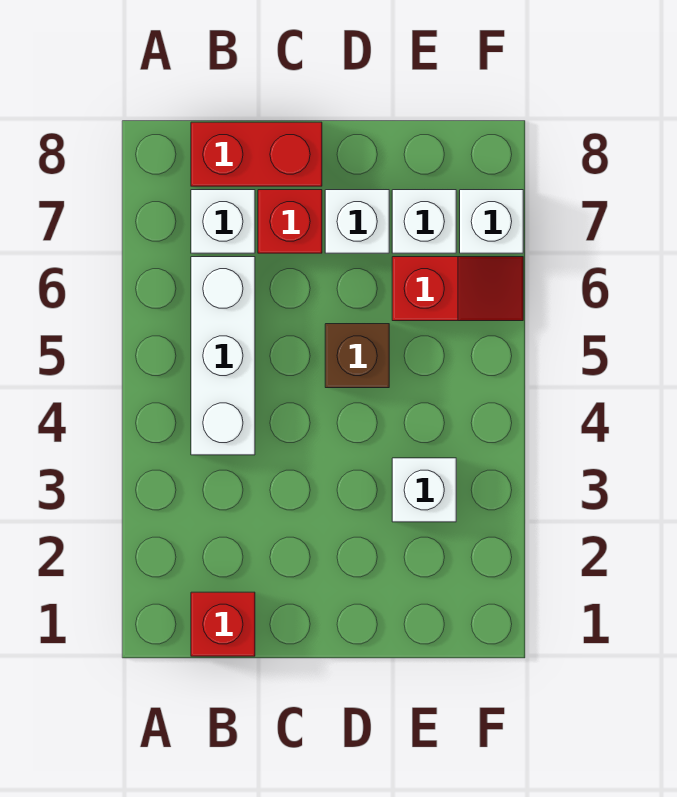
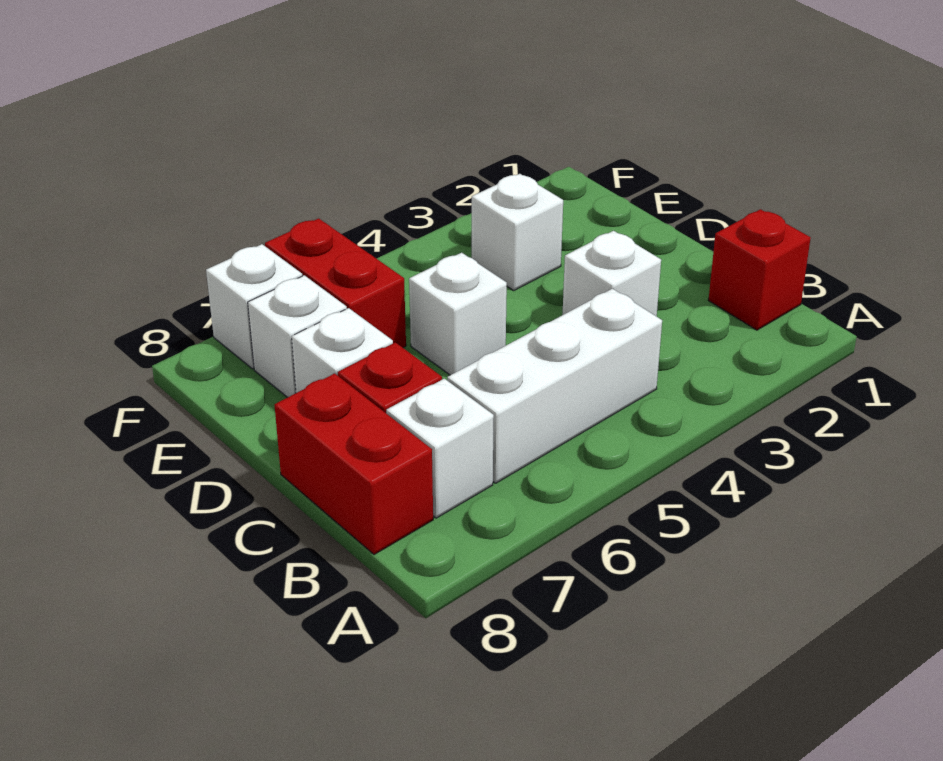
none -> white 1x1 brick [562,231,661,316]
brown 1x1 brick [325,324,389,388] -> white 1x1 brick [409,253,507,375]
red 1x2 slope [392,257,523,321] -> red 1x2 brick [265,218,406,348]

